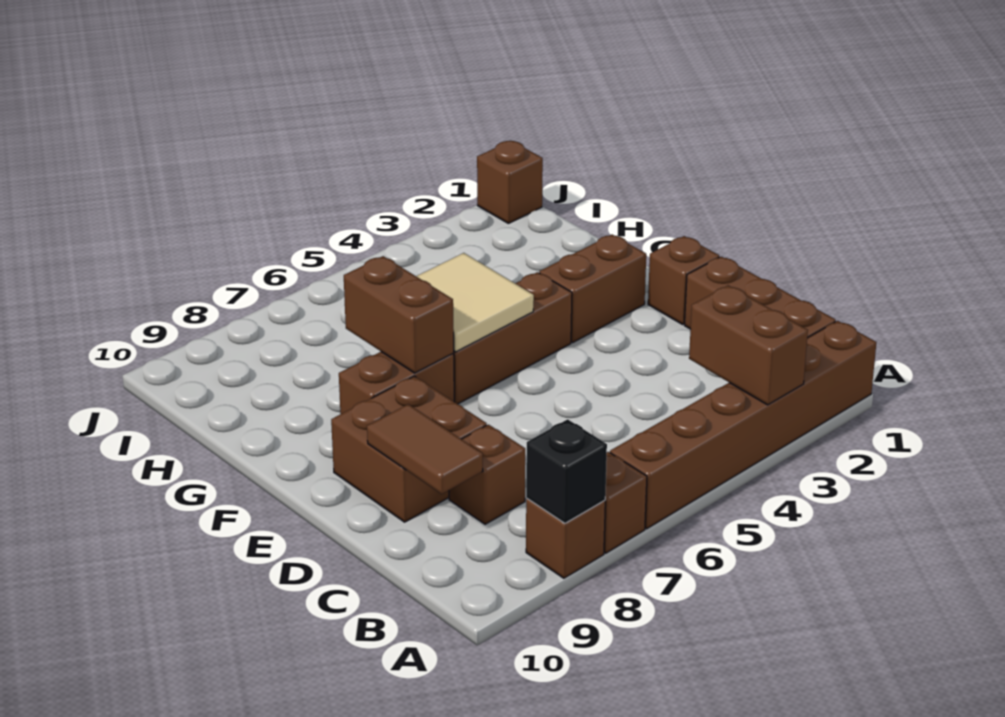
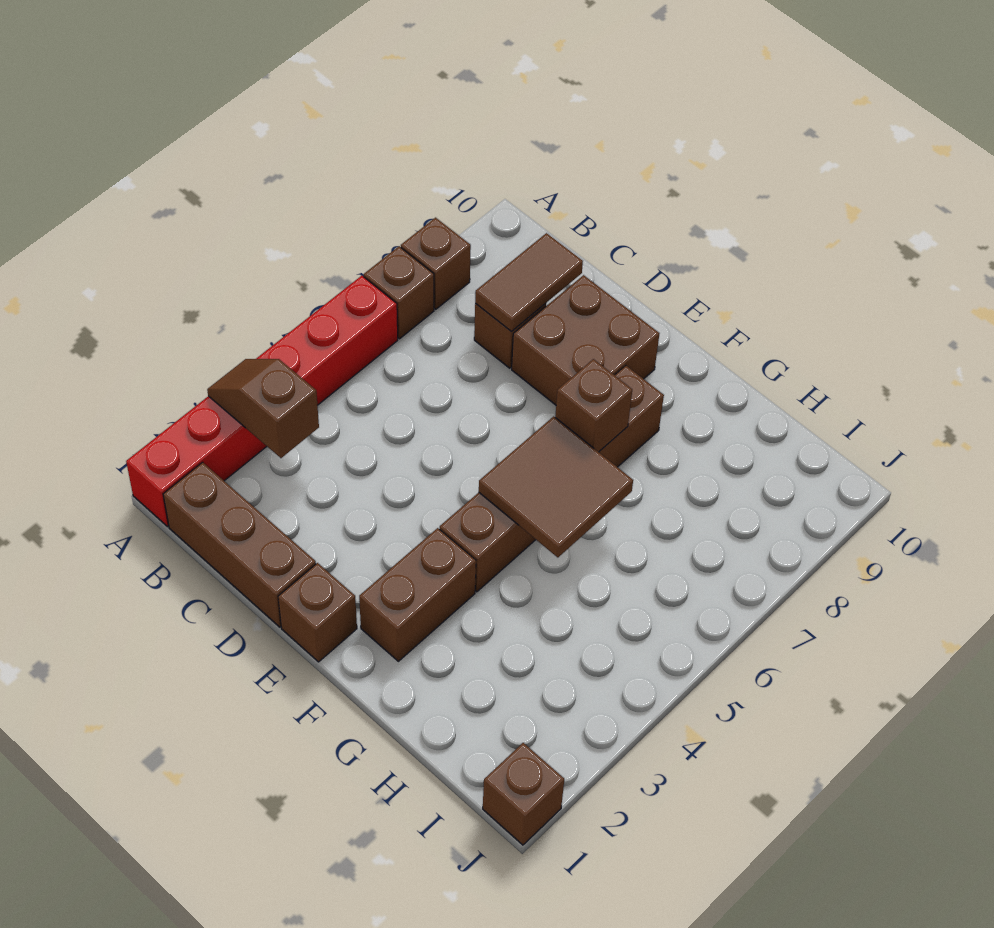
brown 1x6 brick [610,321,876,529] -> red 1x6 brick [126,276,398,526]
brown 1x2 brick [689,285,808,405] -> brown 1x2 slope [207,359,319,458]
black 1x1 brick [526,419,607,523] -> none
brown 1x2 tile [367,404,483,494] -> brown 1x2 tile turned to [475,233,583,331]
tan 2x2 tile [416,253,534,352] -> brown 2x2 tile [479,416,633,557]
brown 1x2 brick [344,256,454,373] -> brown 1x1 brick [555,359,632,452]

